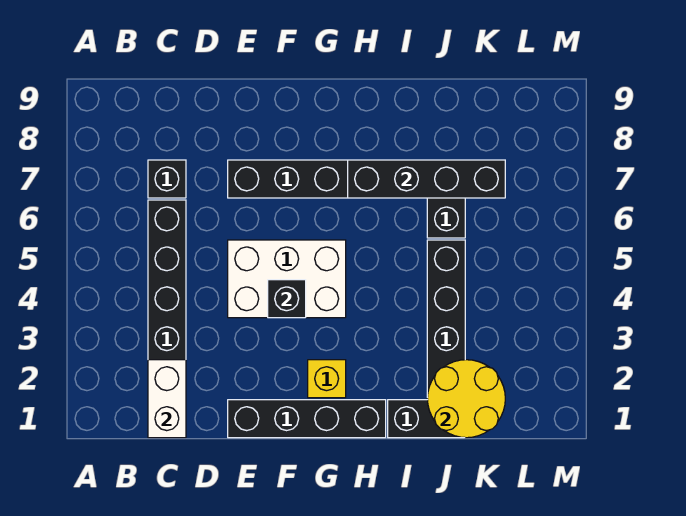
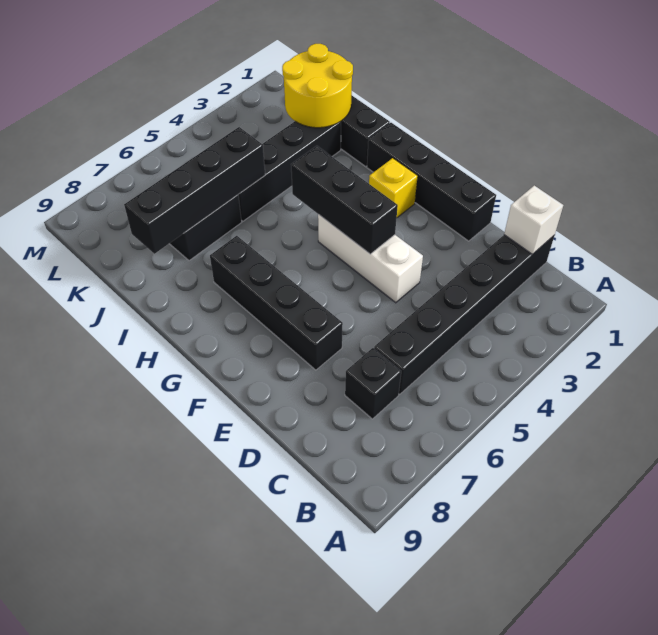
white 1x2 brick [148,360,186,438] -> white 1x1 brick [504,186,563,254]
white 2x3 brick [228,240,346,318] -> white 1x3 brick [318,215,423,303]
black 1x1 brick [268,280,306,318] -> black 1x3 brick [291,146,398,254]
black 1x4 brick [348,160,505,198] -> black 1x4 brick turned to [124,127,265,254]

